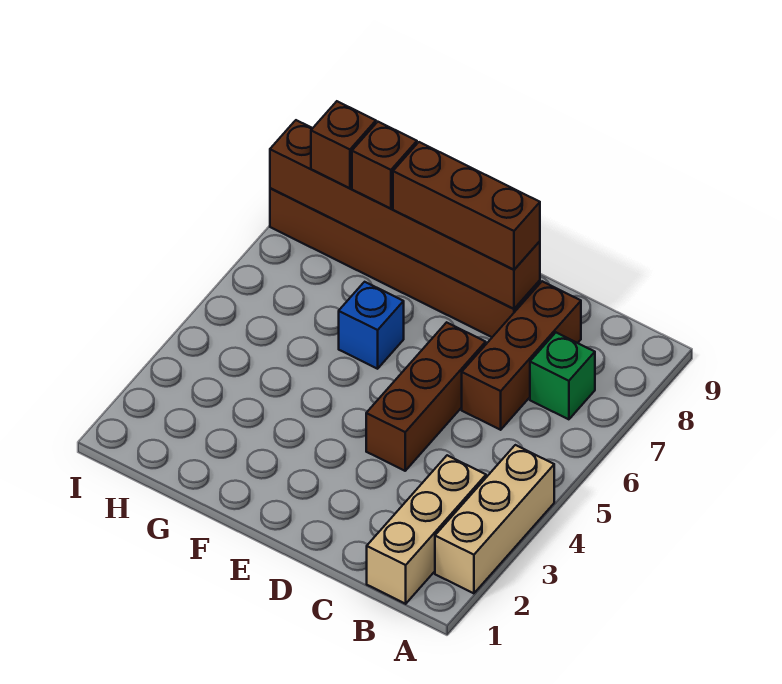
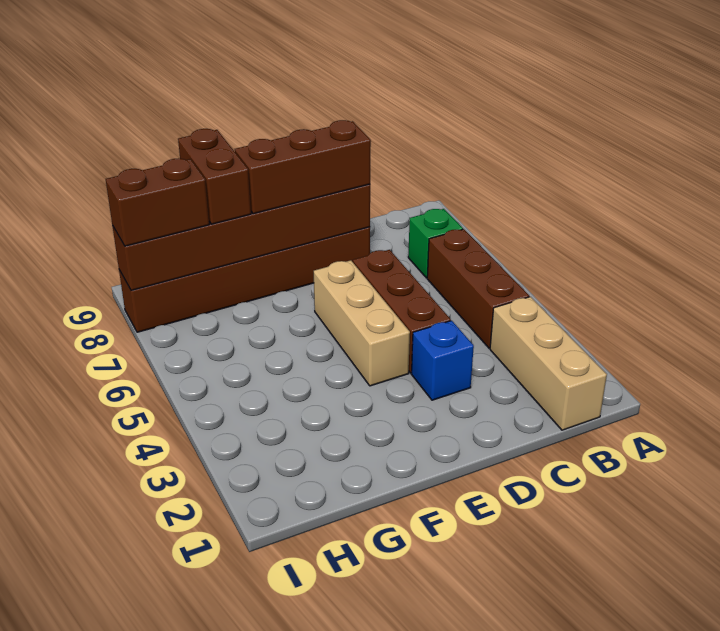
tan 1x3 brick [435,445,554,593] -> tan 1x3 brick moved to [314,260,410,386]
brown 1x3 brick [462,281,581,430] -> brown 1x3 brick moved to [427,229,529,348]
blue 1x1 brick [339,282,404,369] -> blue 1x1 brick moved to [412,321,474,400]
brown 1x1 brick [352,122,417,209] -> brown 1x2 brick [178,129,251,224]
brown 1x1 brick [311,101,376,188] -> brown 1x2 brick [106,158,209,246]

